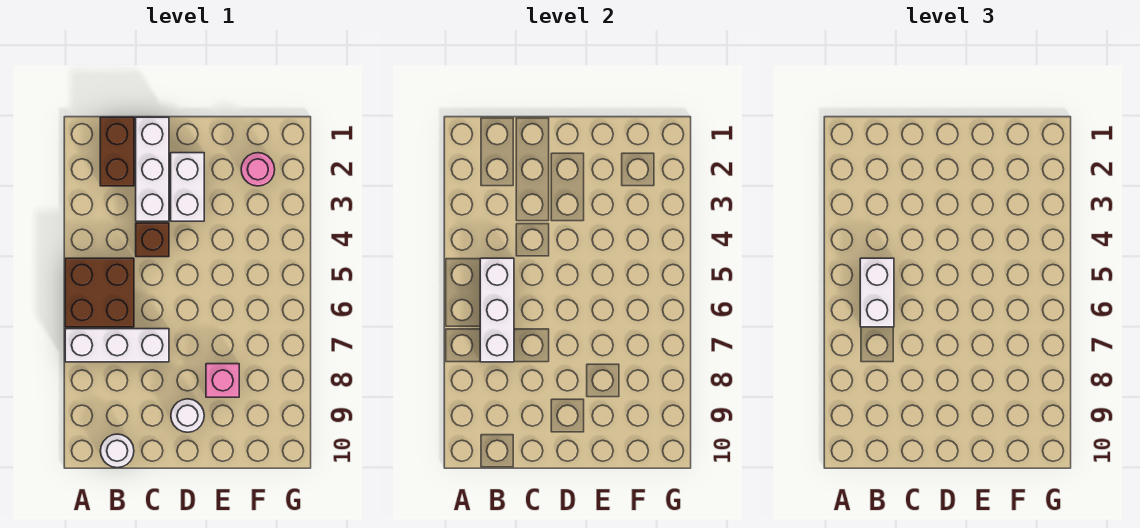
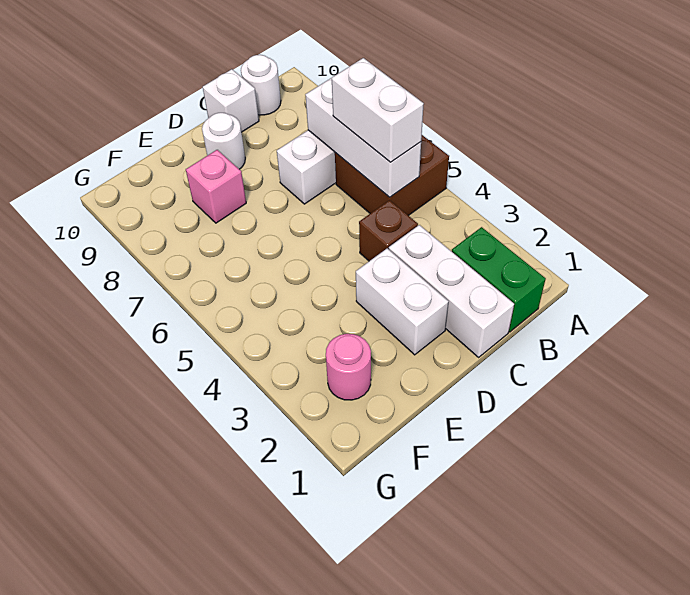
brown 1x2 brick [100,117,134,186] -> green 1x2 brick [452,227,546,332]
none -> white 1x1 brick [203,69,259,132]

